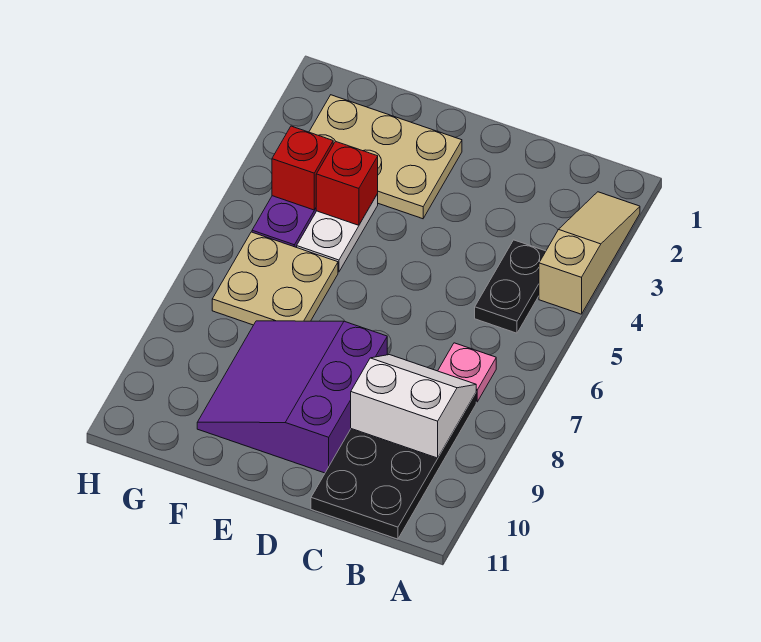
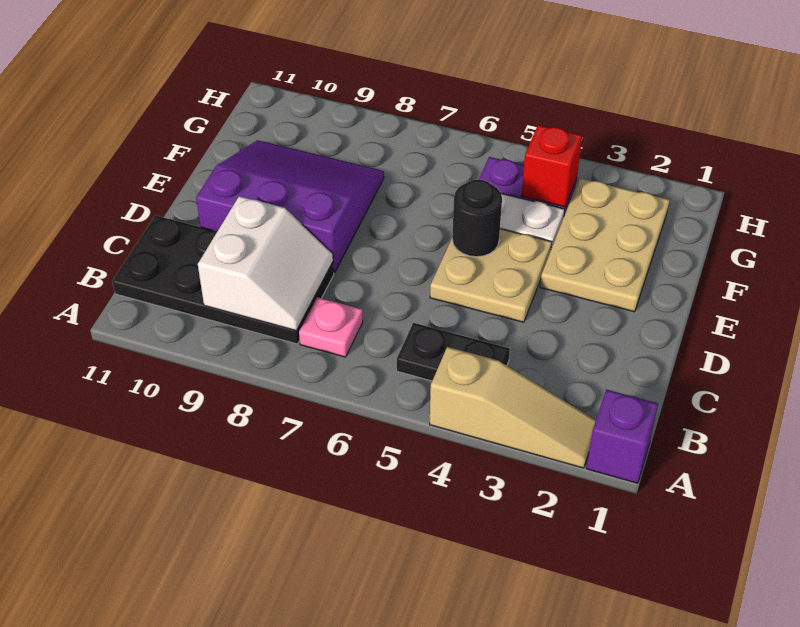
none -> purple 1x1 brick [586,389,658,483]
none -> black 1x1 round brick [452,180,502,257]
red 1x1 brick [316,141,378,225] -> none
tan 2x2 plate [212,232,338,325] -> tan 2x2 plate moved to [430,229,552,322]

